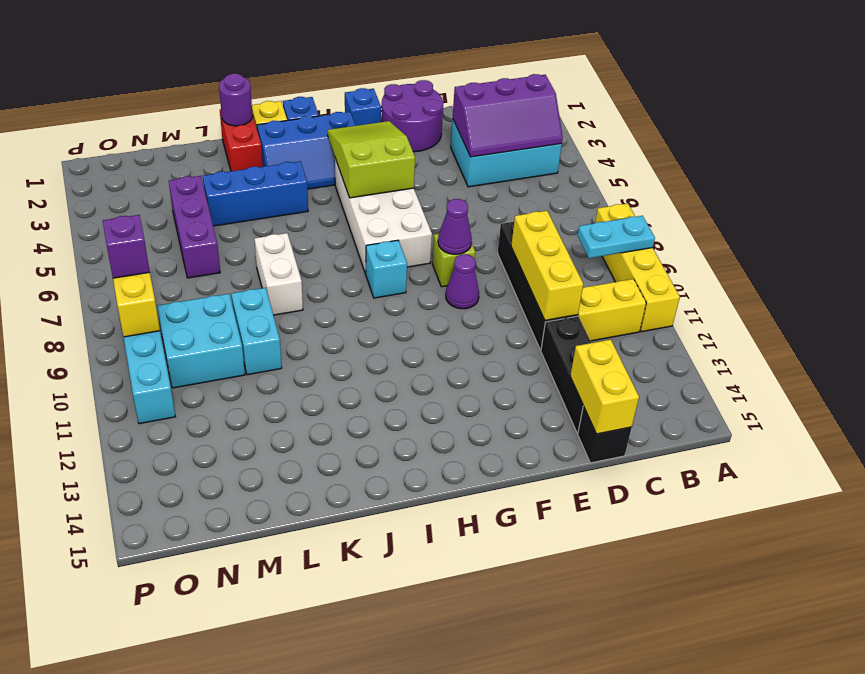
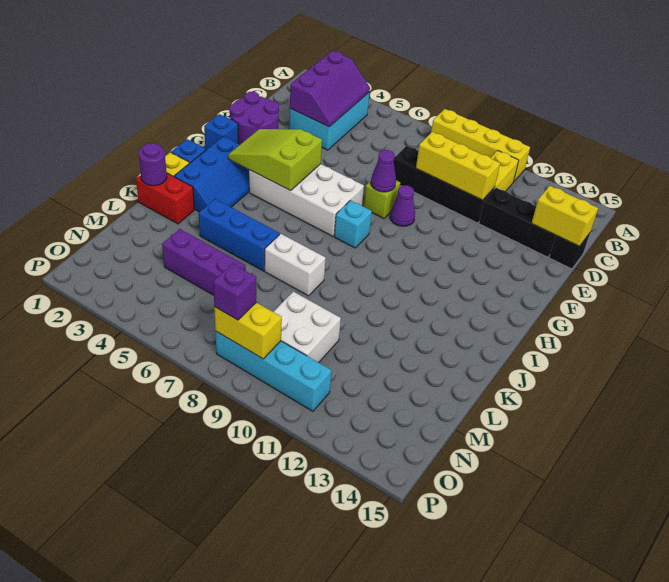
cyan 1x2 plate [577,216,655,258] -> none
blue 1x3 brick [203,161,308,226] -> blue 1x3 brick turned to [199,199,280,271]
cyan 1x2 brick [231,288,282,375] -> none
cyan 2x2 brick [157,294,245,388] -> white 2x2 brick [274,292,341,363]

